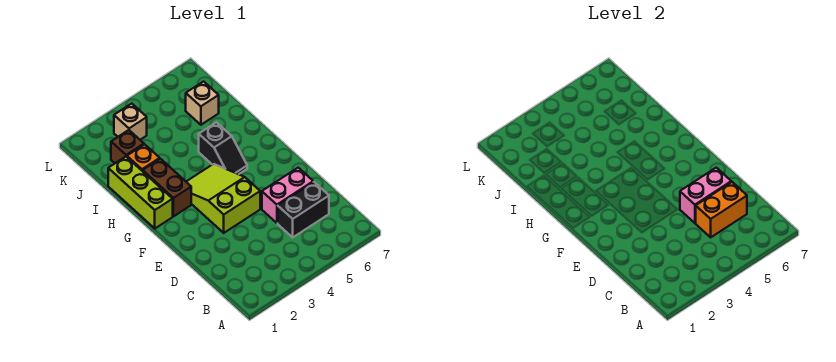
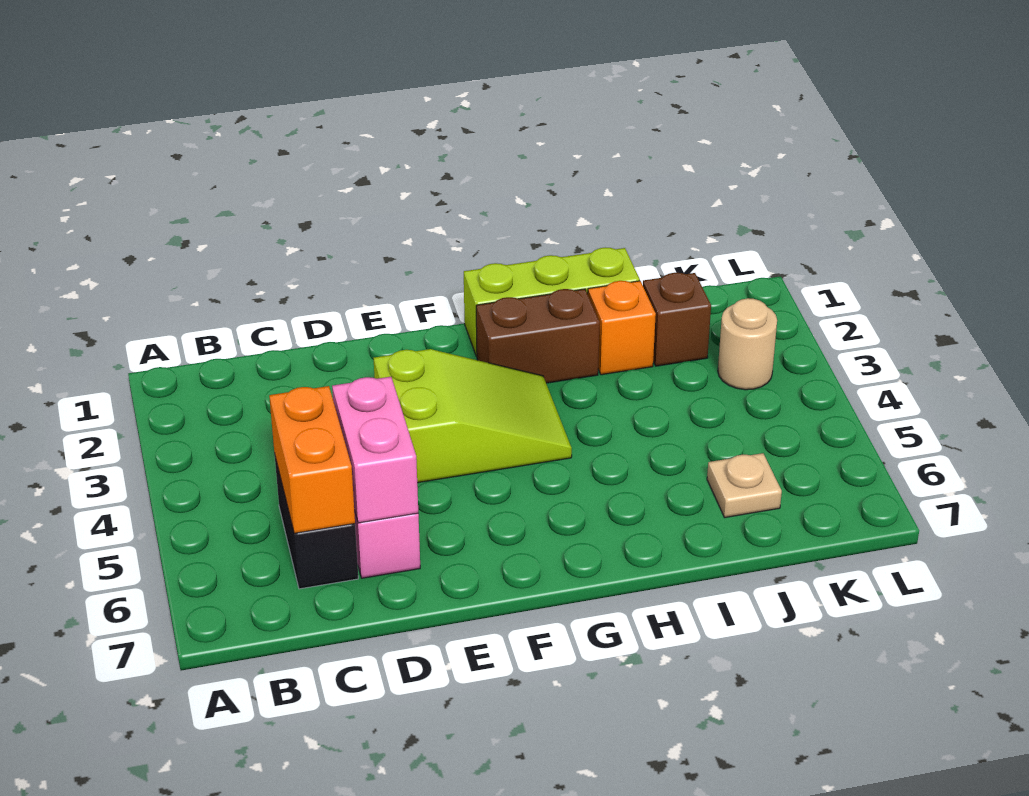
black 1x2 slope [199,122,247,174] -> none
tan 1x1 brick [186,82,219,125] -> tan 1x1 plate [707,453,782,518]
tan 1x1 brick [114,104,147,140] -> tan 1x1 round brick [718,298,777,390]

